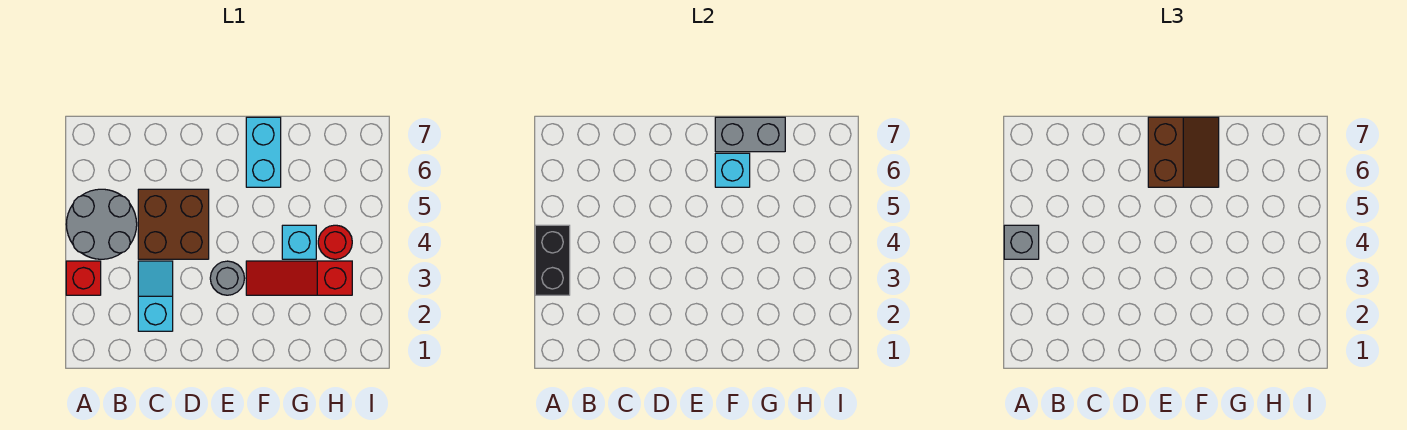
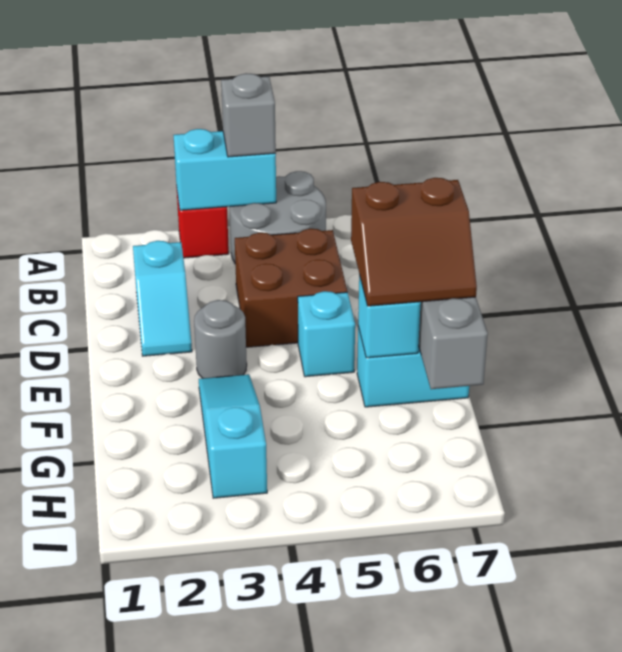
black 1x2 brick [535,225,570,295] -> cyan 1x2 brick [174,129,276,210]
cyan 1x2 slope [138,261,173,331] -> cyan 1x2 slope turned to [133,241,192,356]
red 1x3 slope [246,261,352,295] -> cyan 1x3 slope [199,374,267,498]
cyan 1x1 brick [282,225,316,259] -> cyan 1x1 brick moved to [298,291,355,377]
red 1x1 round brick [318,225,352,259] -> none

